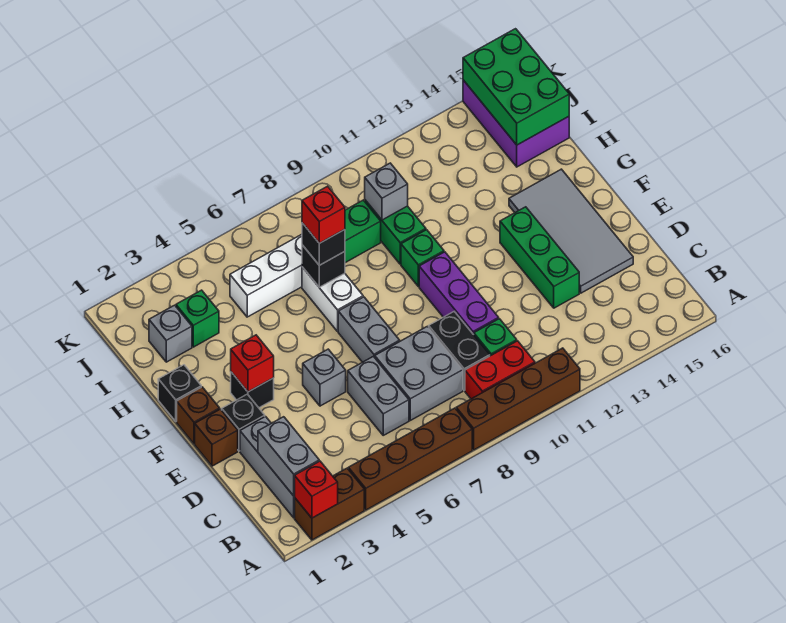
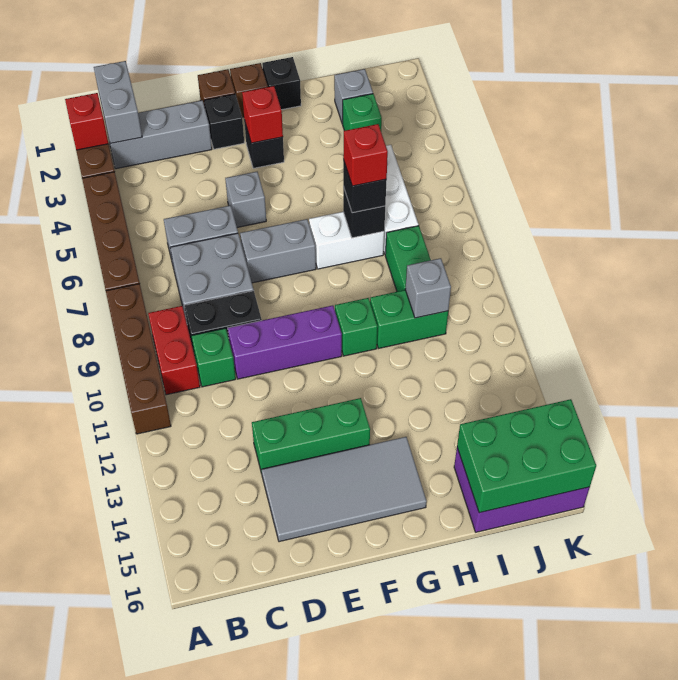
grey 1x2 brick [258,417,319,496] -> grey 1x2 brick turned to [94,61,142,144]

